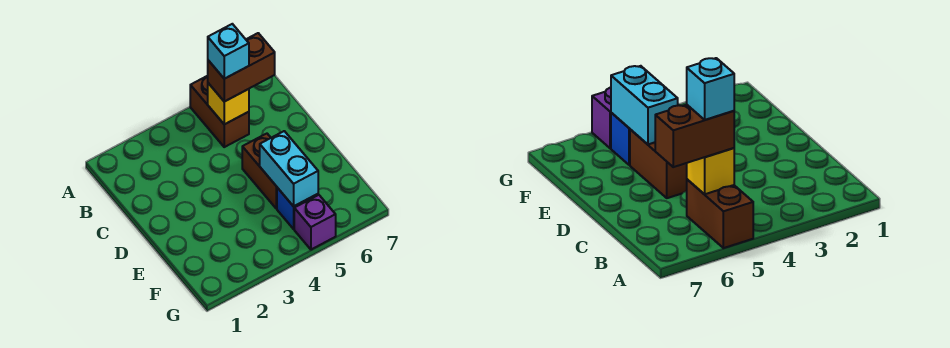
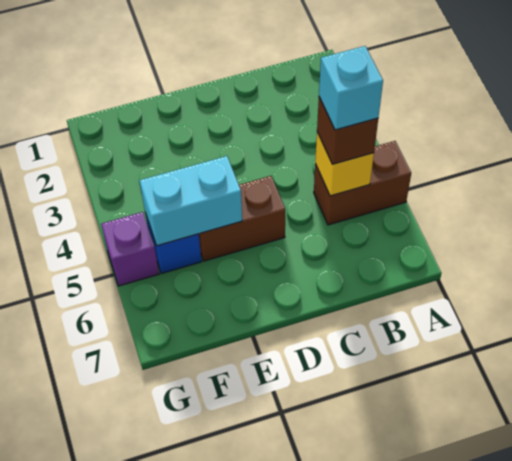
brown 1x2 brick [208,33,275,102] -> brown 1x1 brick [317,97,378,164]

